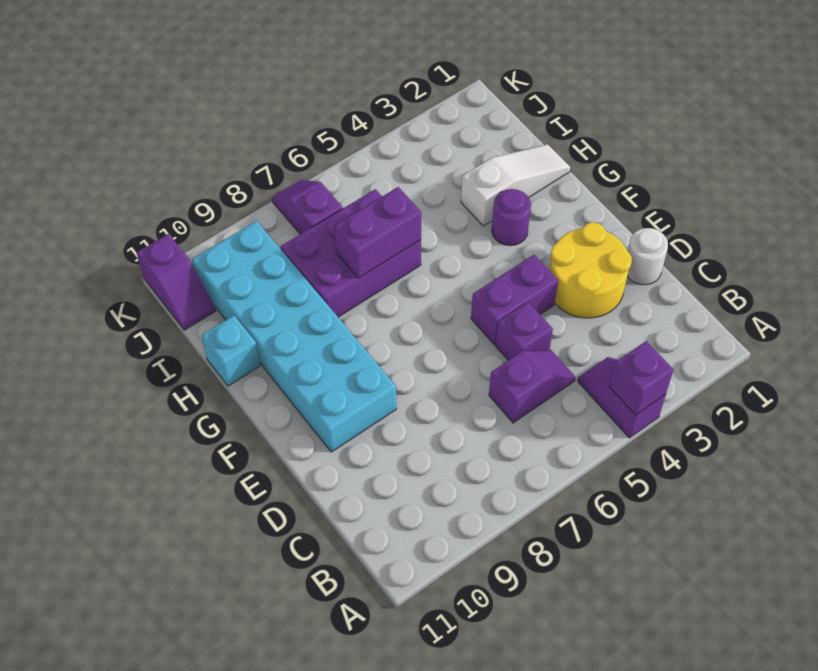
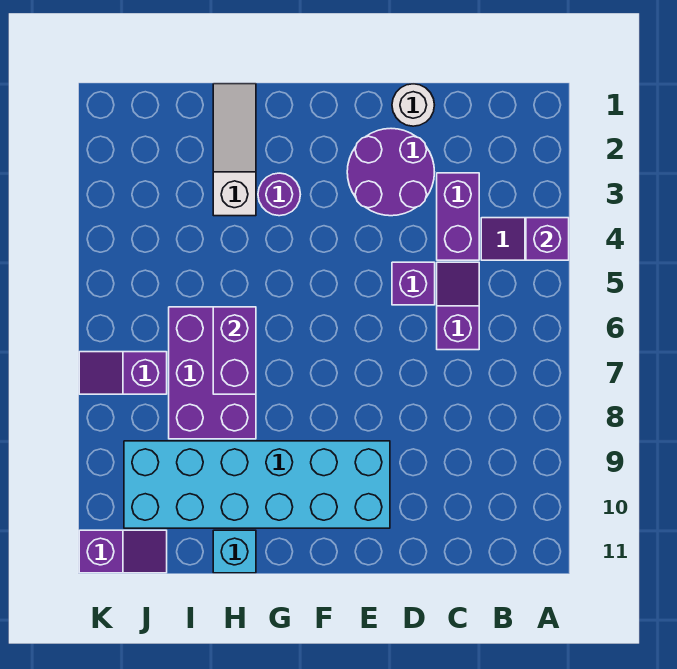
yellow 2x2 round brick [550,222,632,318] -> purple 2x2 round brick [347,129,434,216]
purple 1x2 brick [471,255,558,345] -> purple 1x2 brick moved to [437,173,479,260]

